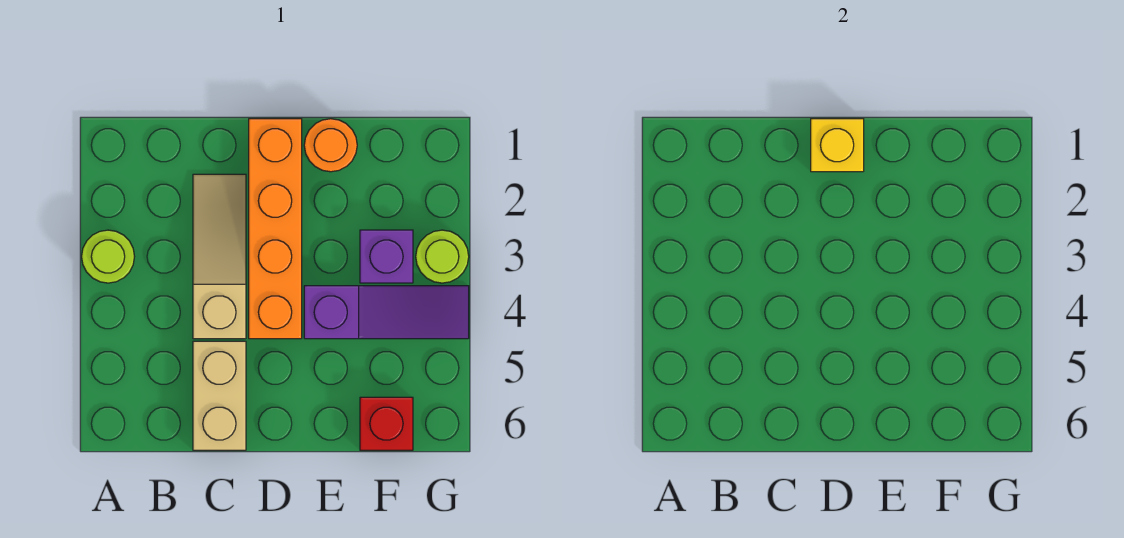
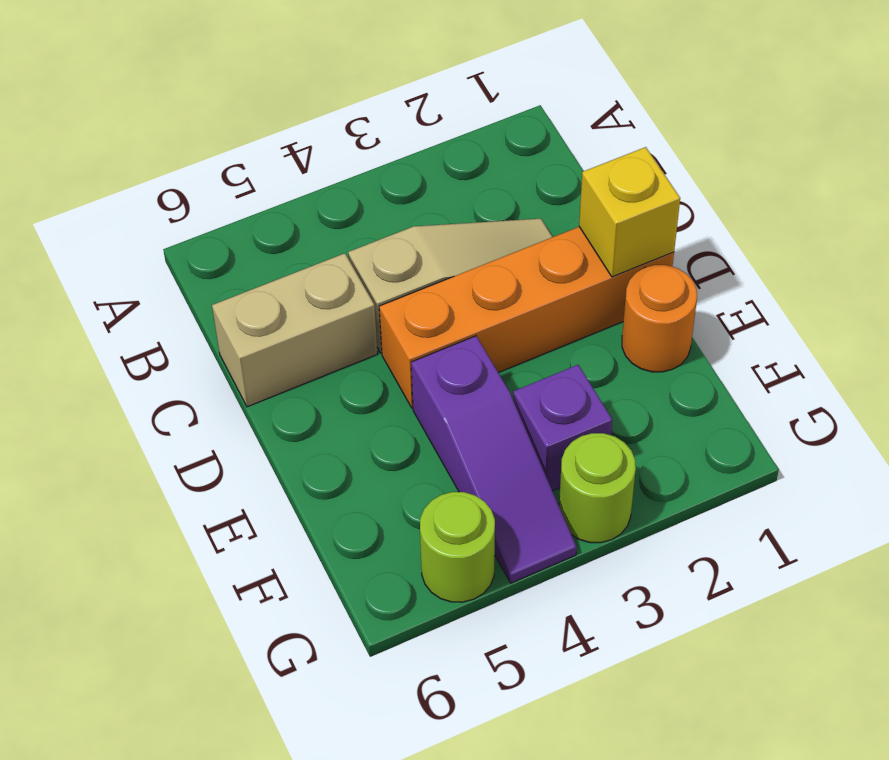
lime 1x1 round brick [82,230,135,283] -> lime 1x1 round brick moved to [420,492,495,602]
red 1x1 brick [360,397,413,450] -> none

